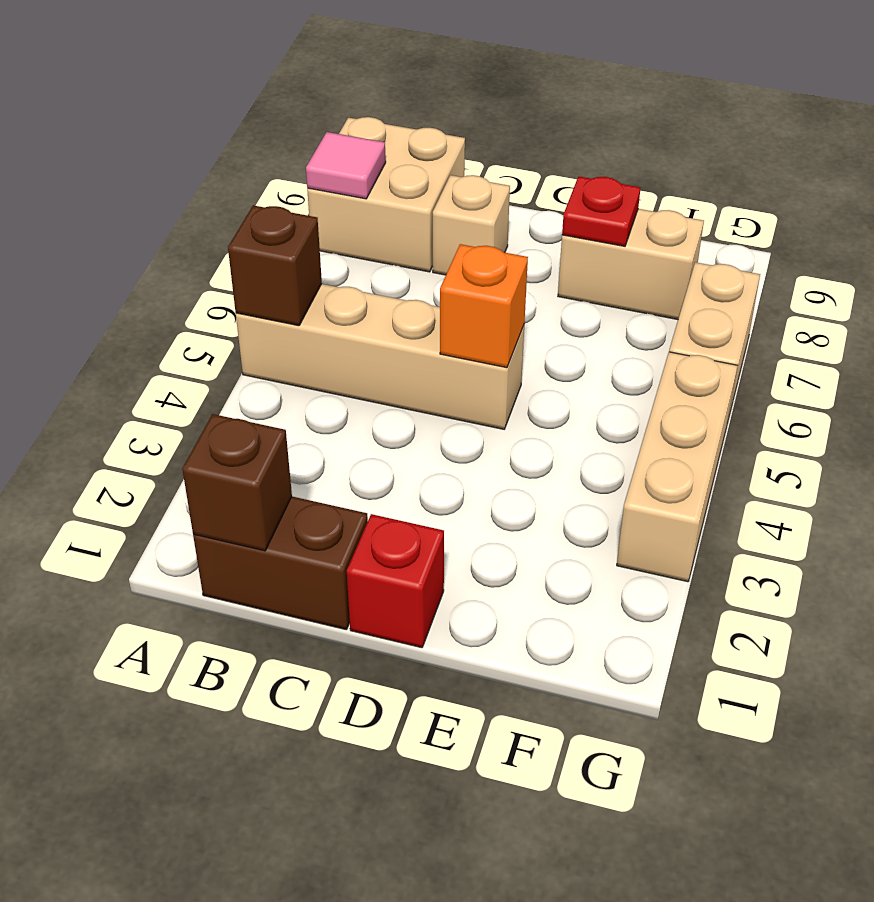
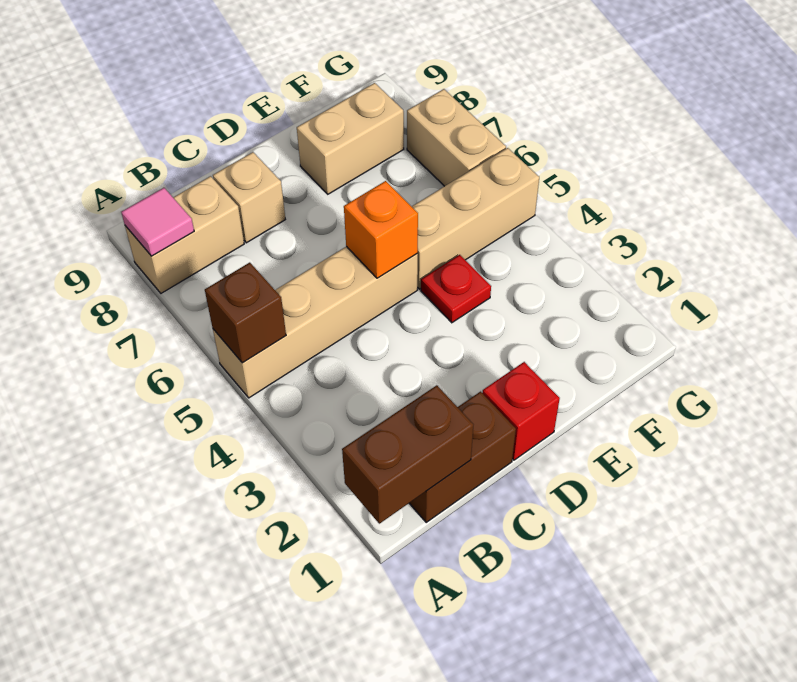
tan 2x2 brick [307,117,465,272] -> tan 1x2 brick [125,176,244,293]
brown 1x1 brick [182,414,292,551] -> brown 1x2 brick [342,385,473,524]
red 1x1 plate [562,176,640,246] -> red 1x1 plate moved to [421,255,491,323]
tan 1x3 brick [617,352,738,582] -> tan 1x3 brick turned to [412,148,539,289]

